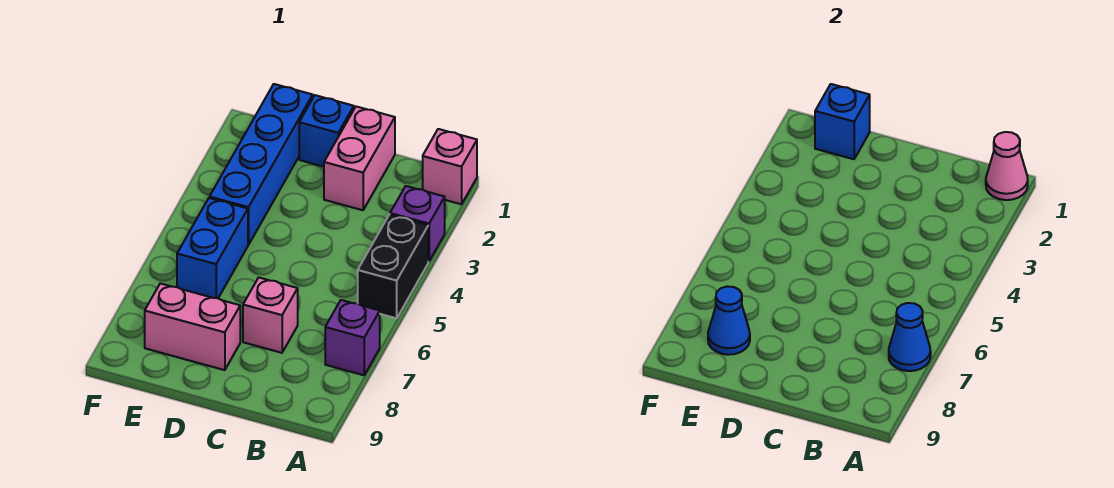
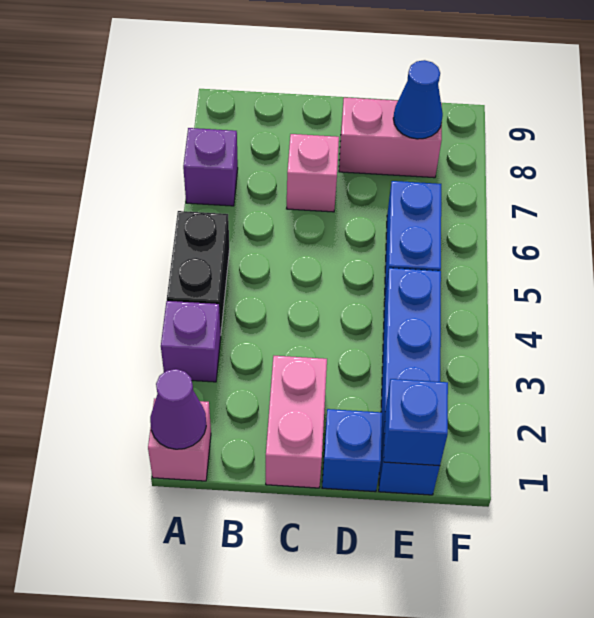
pink 1x1 cone [986,132,1028,200] -> purple 1x1 cone [150,369,206,449]
blue 1x1 cone [889,303,931,371] -> none

